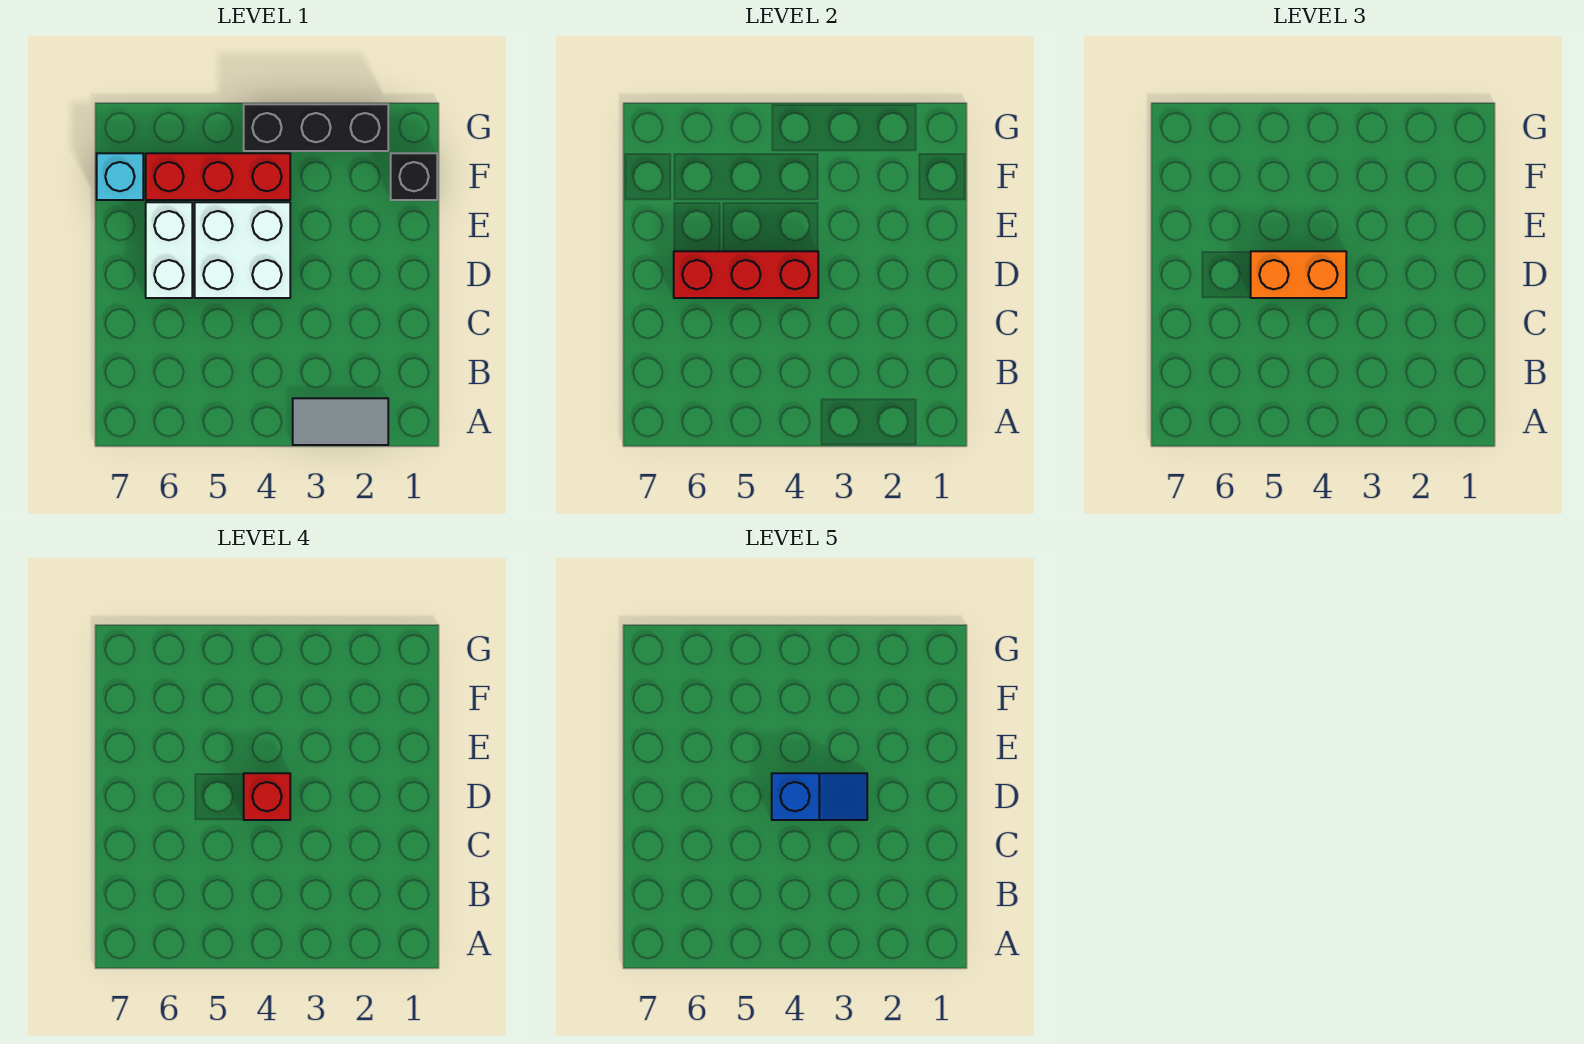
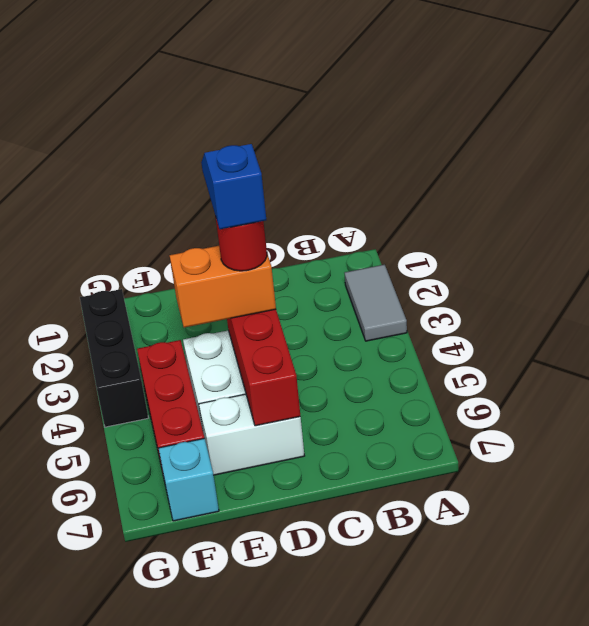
orange 1x2 brick [1251,251,1346,298] -> orange 1x2 brick turned to [170,246,276,327]
red 1x1 brick [244,773,290,820] -> red 1x1 round brick [215,216,267,271]
black 1x1 brick [391,153,437,200] -> none

